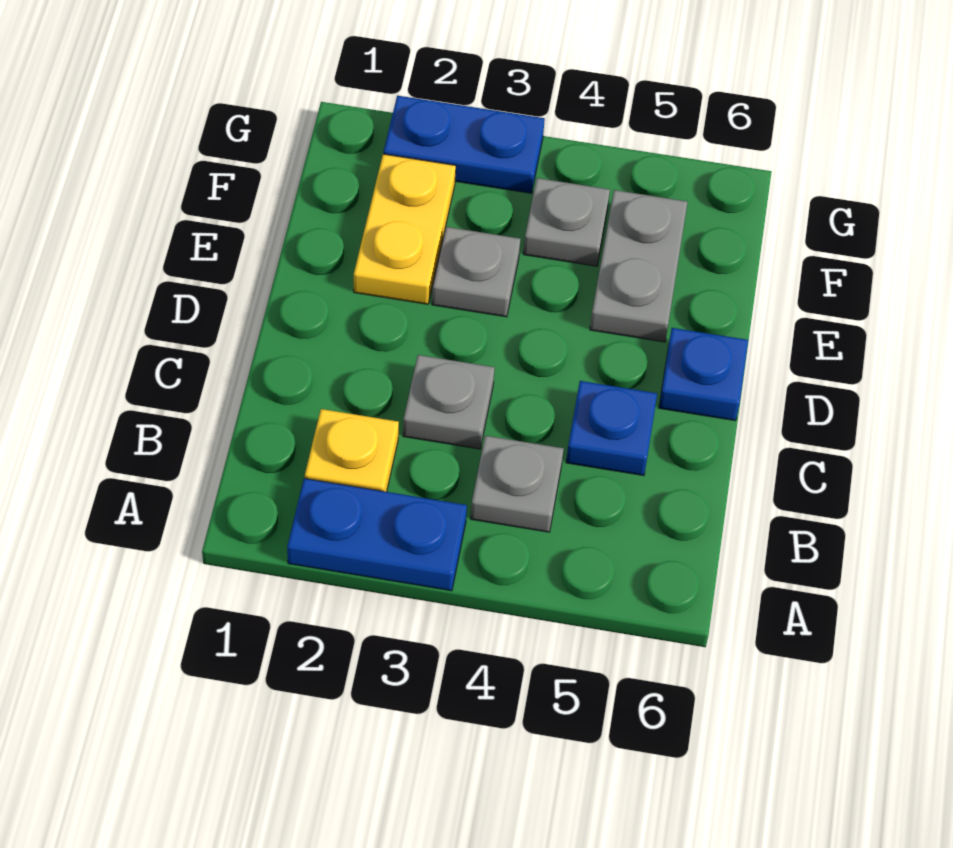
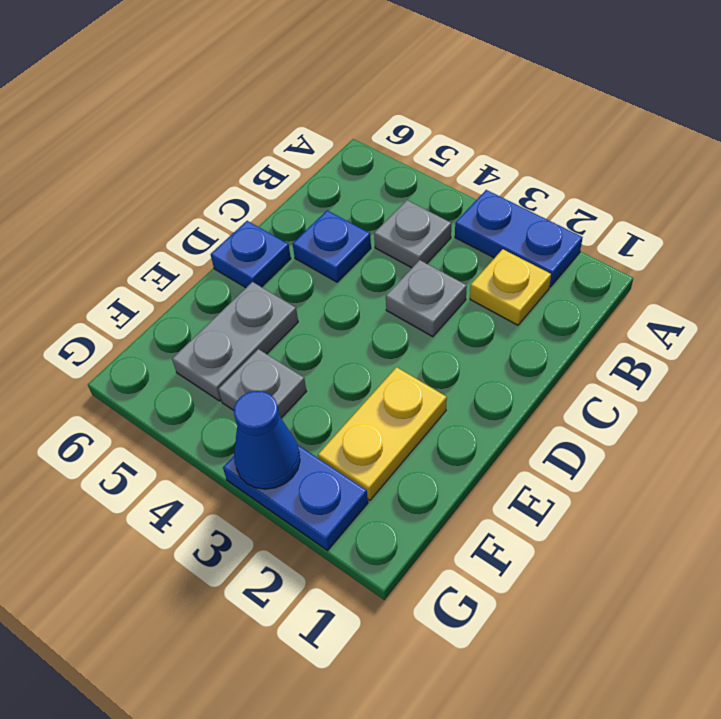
grey 1x1 plate [432,227,520,317] -> none
none -> blue 1x1 cone [234,391,300,489]

